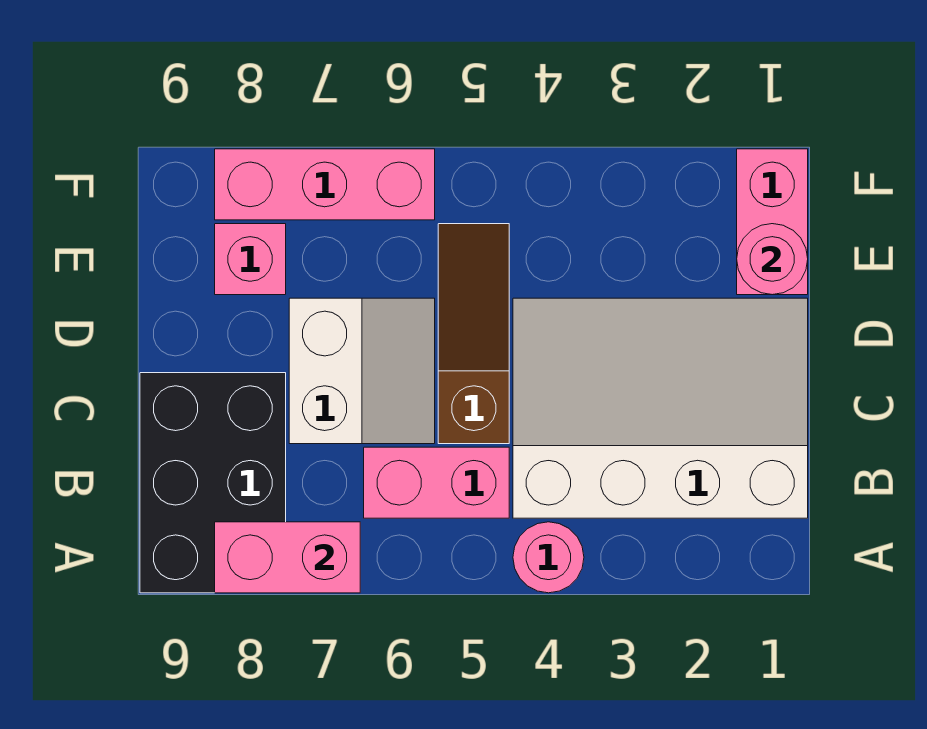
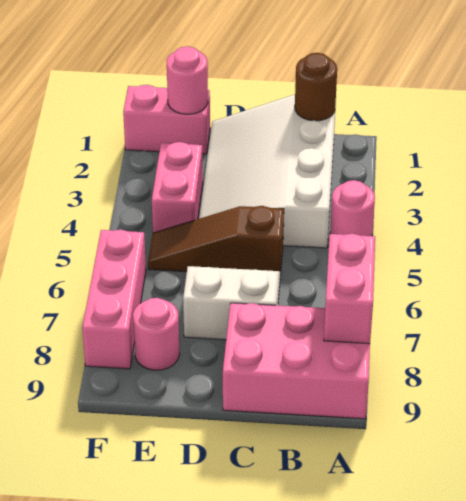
black 2x3 brick [140,373,286,593] -> pink 2x3 brick [223,303,370,419]
none -> brown 1x1 round brick [295,53,337,121]
pink 1x2 brick [364,447,509,518] -> pink 1x2 brick moved to [152,142,203,233]
pink 1x1 brick [215,224,286,295] -> pink 1x1 round brick [133,298,180,370]

